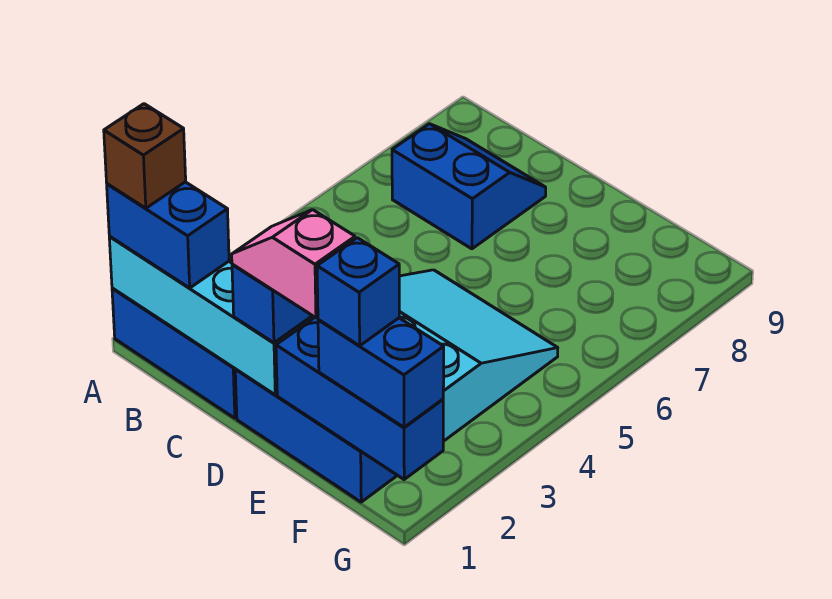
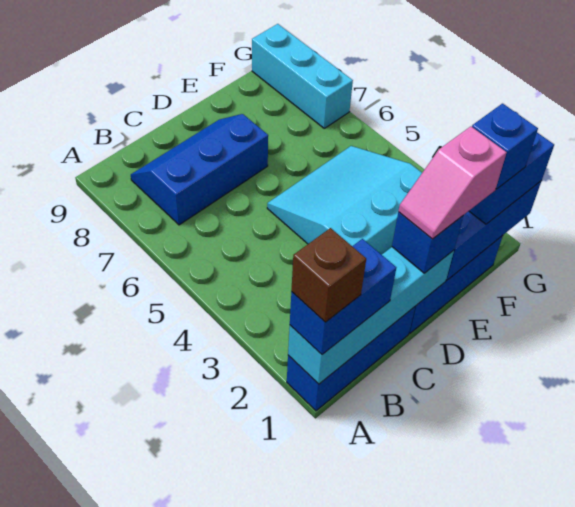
blue 2x2 slope [392,124,546,249] -> blue 2x3 slope [131,114,268,225]
none -> cyan 1x3 brick [252,24,353,128]

